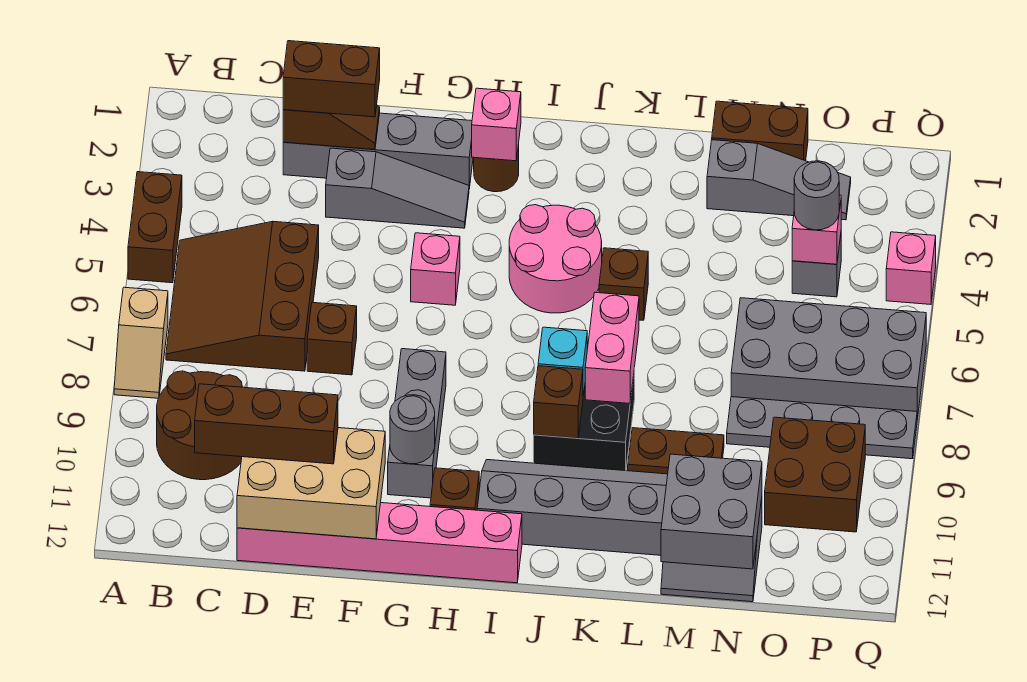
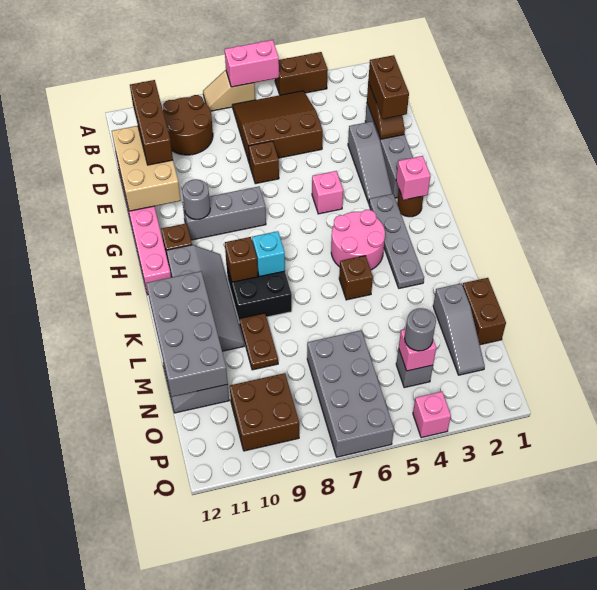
pink 1x2 brick [585,292,639,404] -> pink 1x2 brick moved to [225,40,279,87]
grey 2x2 brick [661,454,762,569] -> grey 2x4 brick [146,271,228,397]
grey 1x4 plate [727,397,917,459] -> grey 1x4 plate moved to [369,194,424,288]

